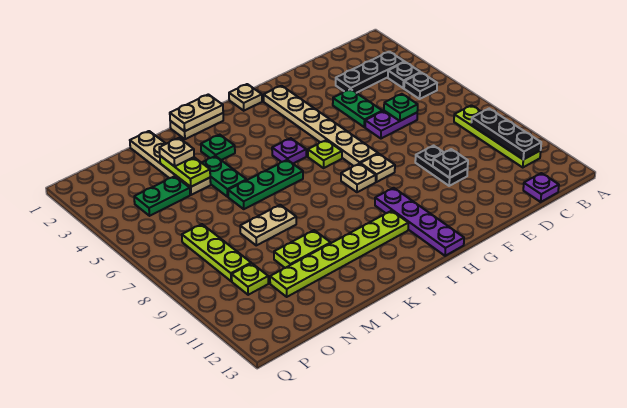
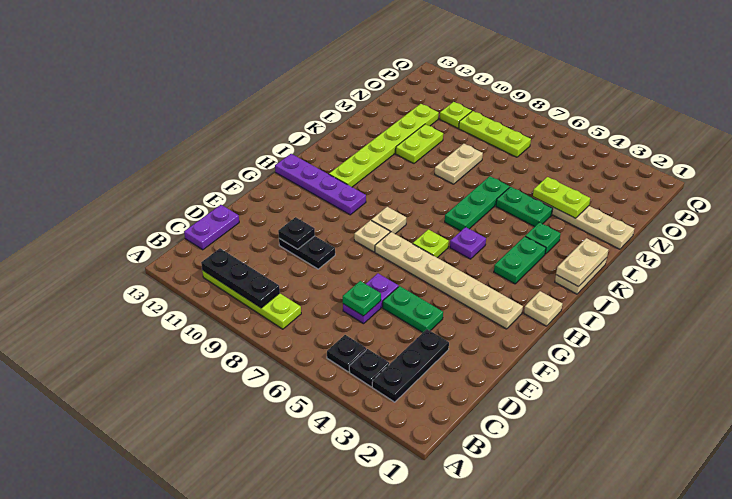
purple 1x1 plate [523,173,559,202] -> purple 1x2 plate [184,205,239,250]
tan 1x1 plate [159,138,194,167] -> none
green 1x2 plate [134,176,190,216] -> green 1x2 plate moved to [494,236,546,284]

